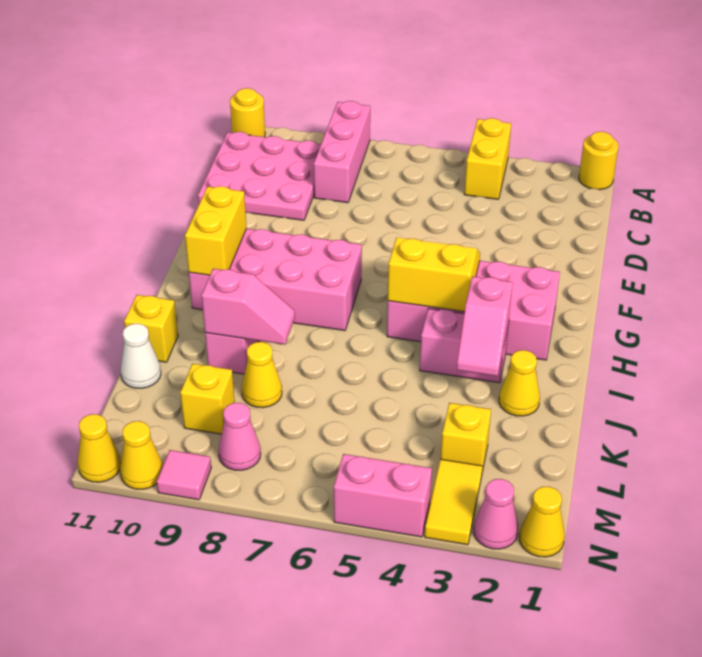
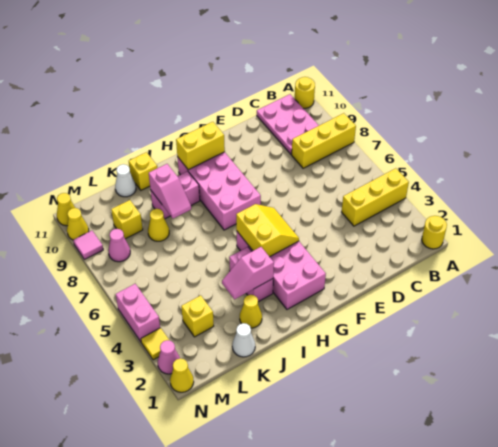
yellow 1x2 brick [464,118,511,199] -> yellow 1x3 brick [342,168,409,226]
pink 1x3 brick [314,101,370,203] -> yellow 1x3 brick [292,113,356,168]
pink 3x3 plate [198,132,321,220] -> pink 2x3 plate [257,94,319,155]
none -> white 1x1 cone [232,323,255,357]
yellow 1x2 tile [425,459,482,545] -> yellow 1x1 tile [141,328,170,360]

